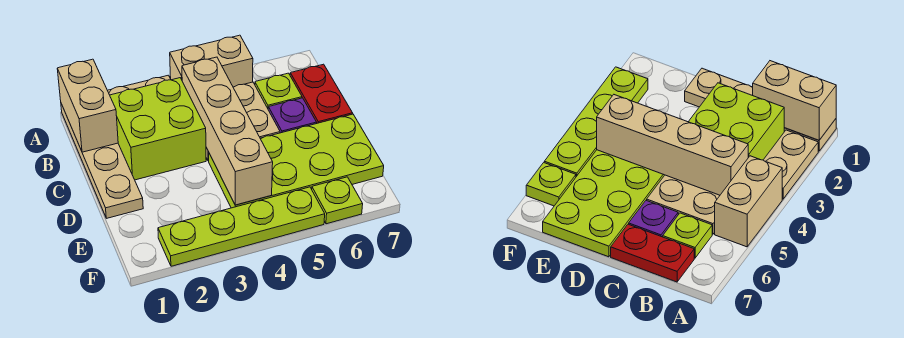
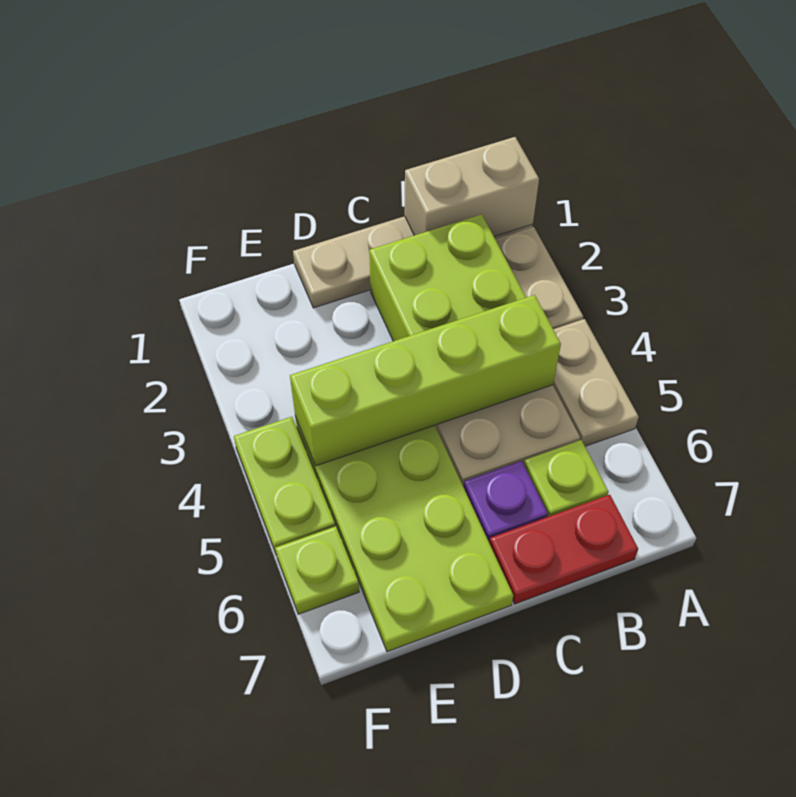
tan 1x2 brick [170,35,253,87] -> tan 1x2 plate [553,319,639,446]
tan 1x4 brick [182,57,273,205] -> lime 1x4 brick [290,295,561,466]
lime 1x4 plate [158,187,325,266] -> lime 1x2 plate [234,417,335,555]

